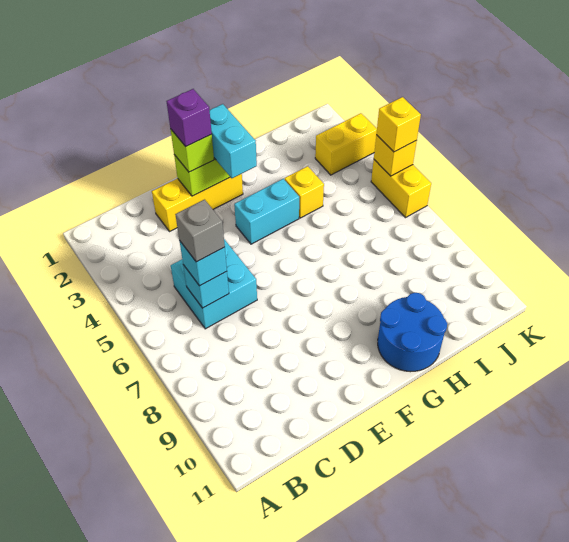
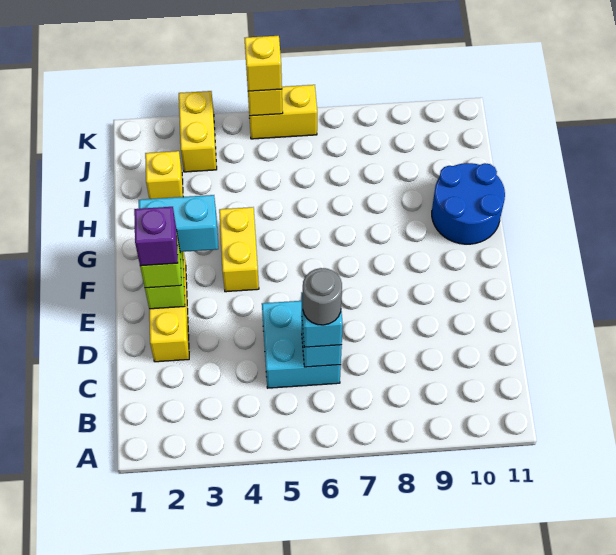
grey 1x1 brick [175,200,225,262] -> grey 1x1 round brick [303,268,342,325]
cyan 1x2 brick [234,179,299,244] -> yellow 1x2 brick [219,207,259,292]
yellow 1x1 brick [285,166,324,218] -> yellow 1x1 brick moved to [145,151,183,199]

